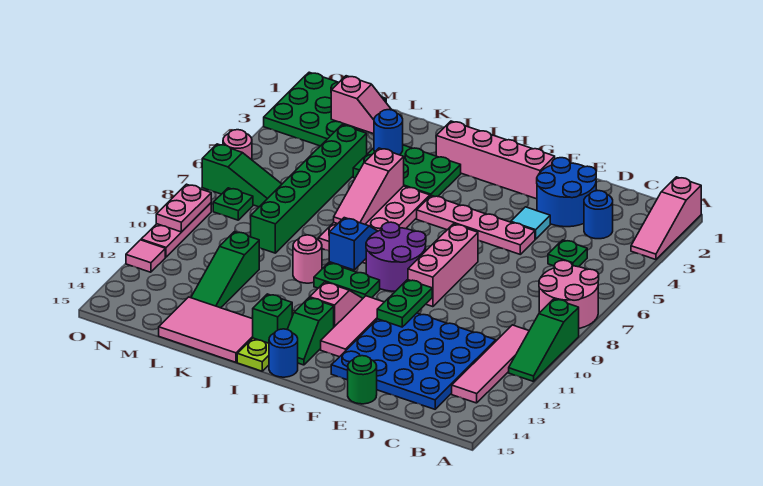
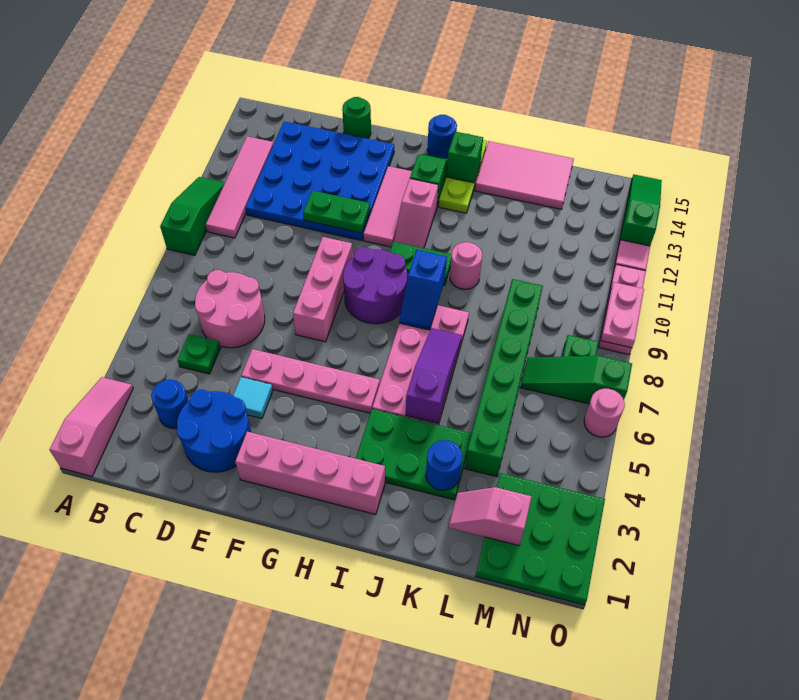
pink 2x2 round brick [539,260,599,328] -> pink 2x2 round brick moved to [195,270,265,348]
green 1x2 plate [377,280,432,327] -> green 1x2 plate turned to [303,191,370,233]
pink 1x3 slope [334,148,404,224] -> purple 1x3 slope [406,328,462,423]
green 1x3 slope [191,232,259,308] -> green 1x3 slope moved to [619,175,662,246]

